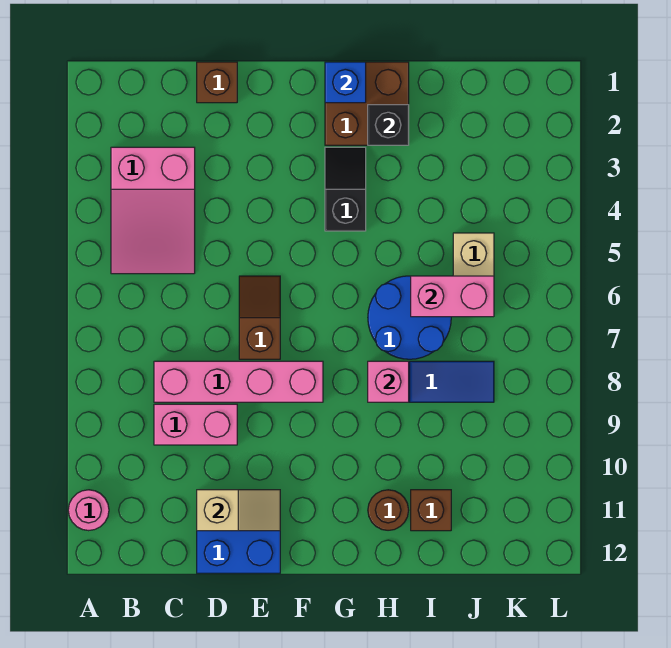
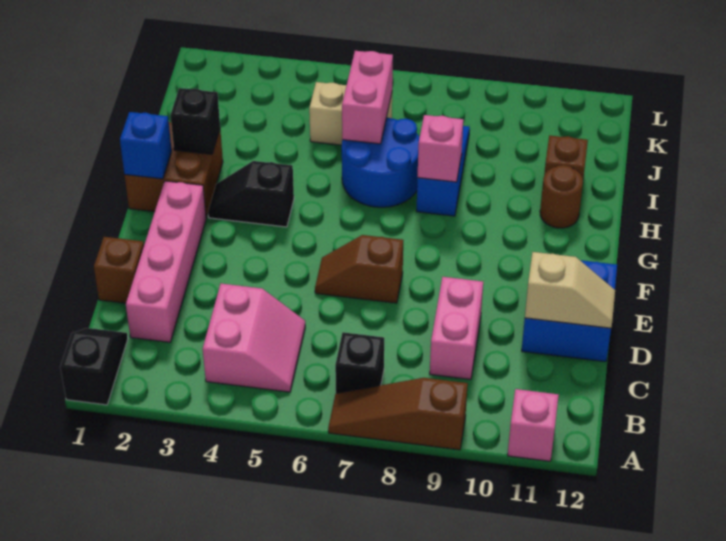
none -> black 1x2 slope [60,328,128,405]
none -> brown 1x3 slope [328,378,468,450]
pink 1x1 round brick [68,490,109,531] -> pink 1x1 brick [508,389,559,461]
pink 2x3 slope [111,147,195,274] -> pink 2x2 slope [203,284,305,392]
none -> black 1x1 brick [335,332,384,393]
pink 1x4 brick [154,361,323,402] -> pink 1x4 brick moved to [126,181,206,342]
tan 1x2 slope [197,490,280,531] -> tan 1x2 slope turned to [525,252,615,328]

